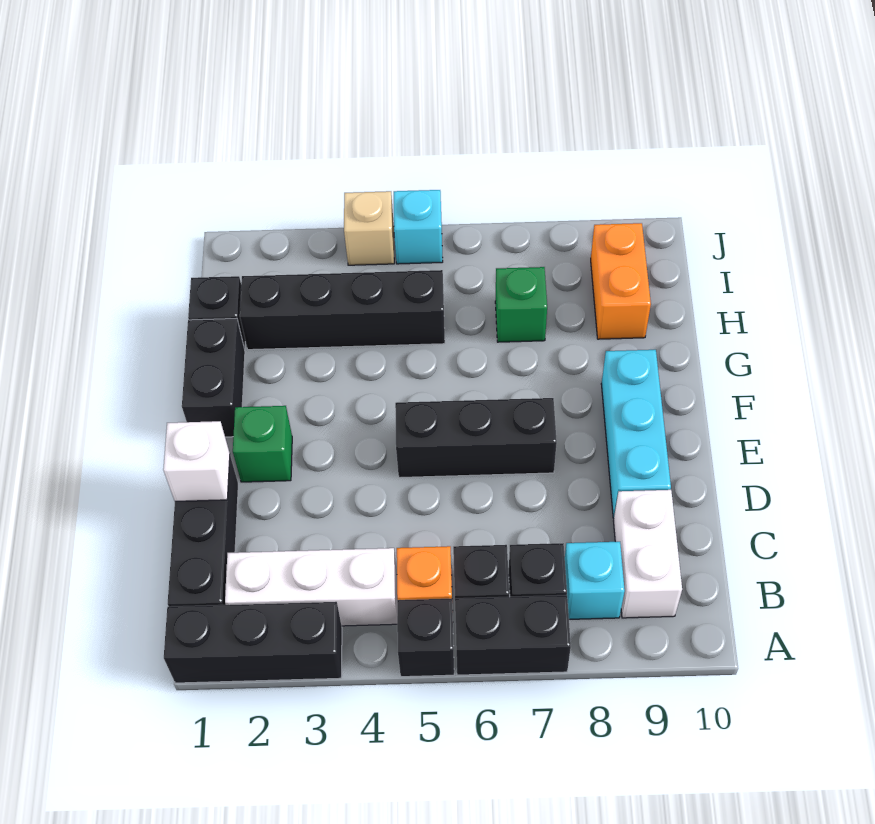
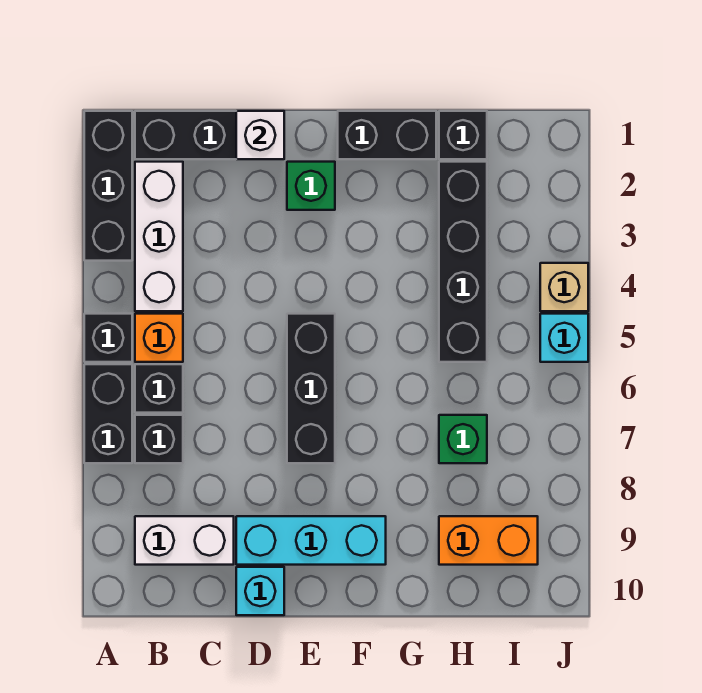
cyan 1x1 brick [565,542,625,619] -> cyan 1x1 brick moved to [236,567,284,615]

